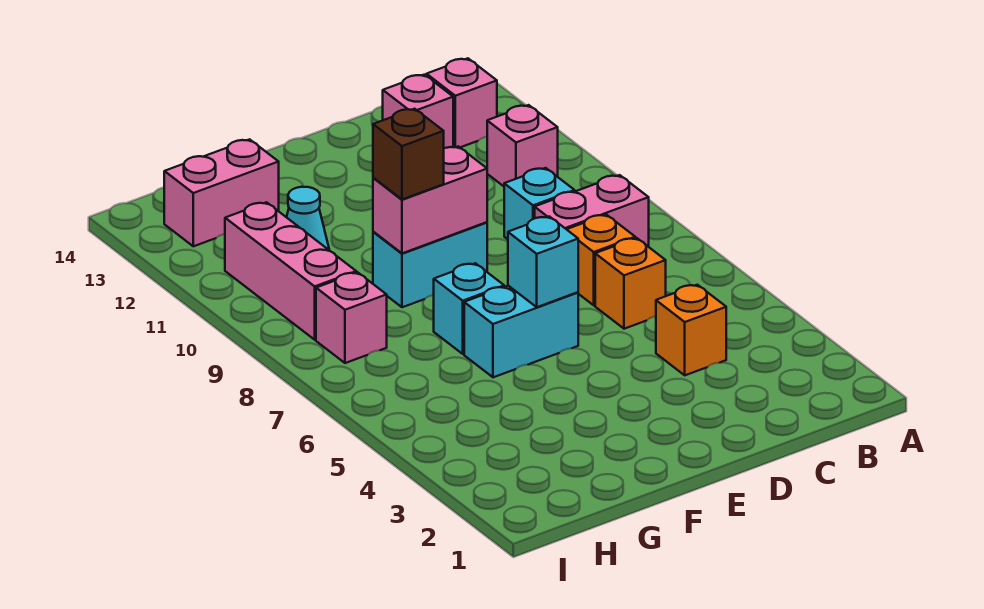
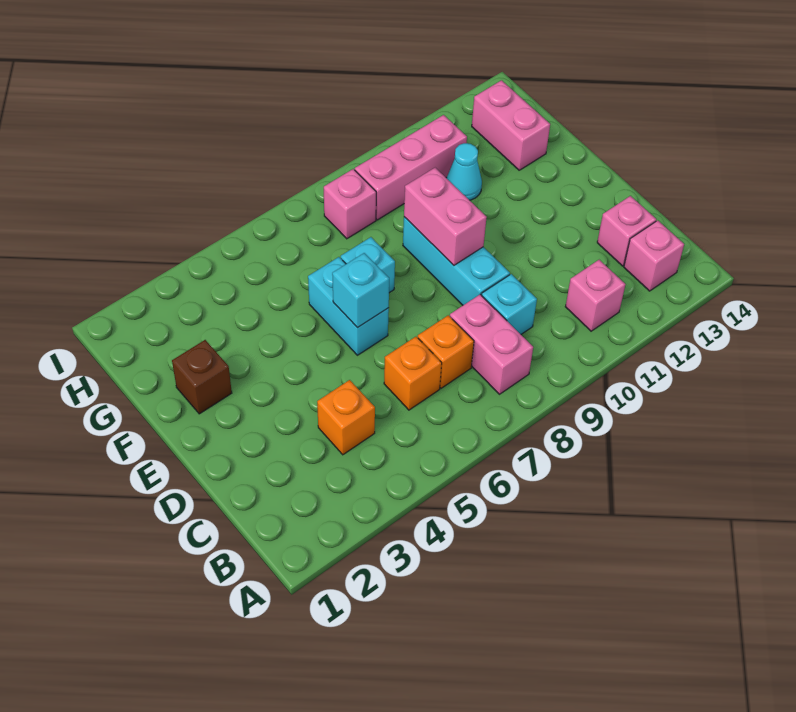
cyan 1x2 brick [373,222,487,307] -> cyan 1x3 brick [403,217,510,305]
brown 1x1 brick [373,109,444,199] -> brown 1x1 brick moved to [172,340,232,414]

